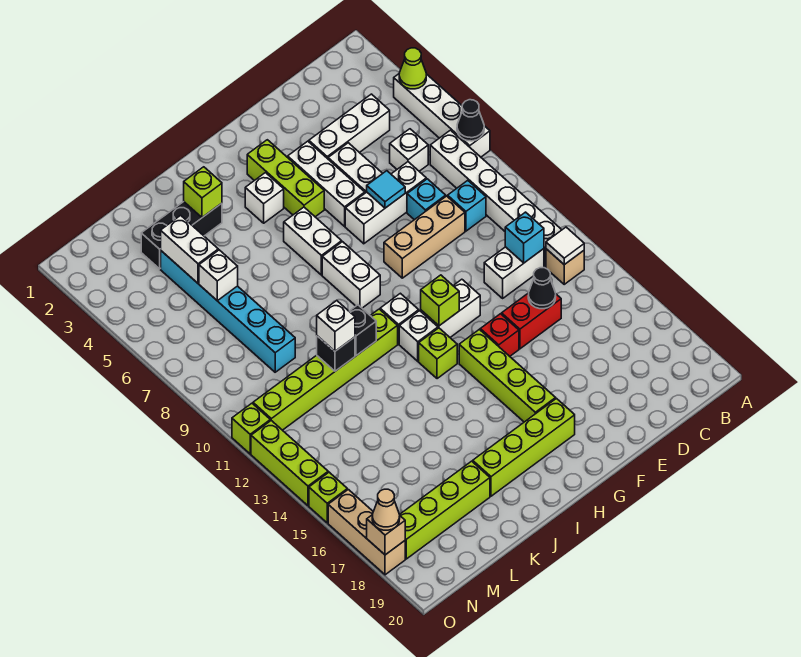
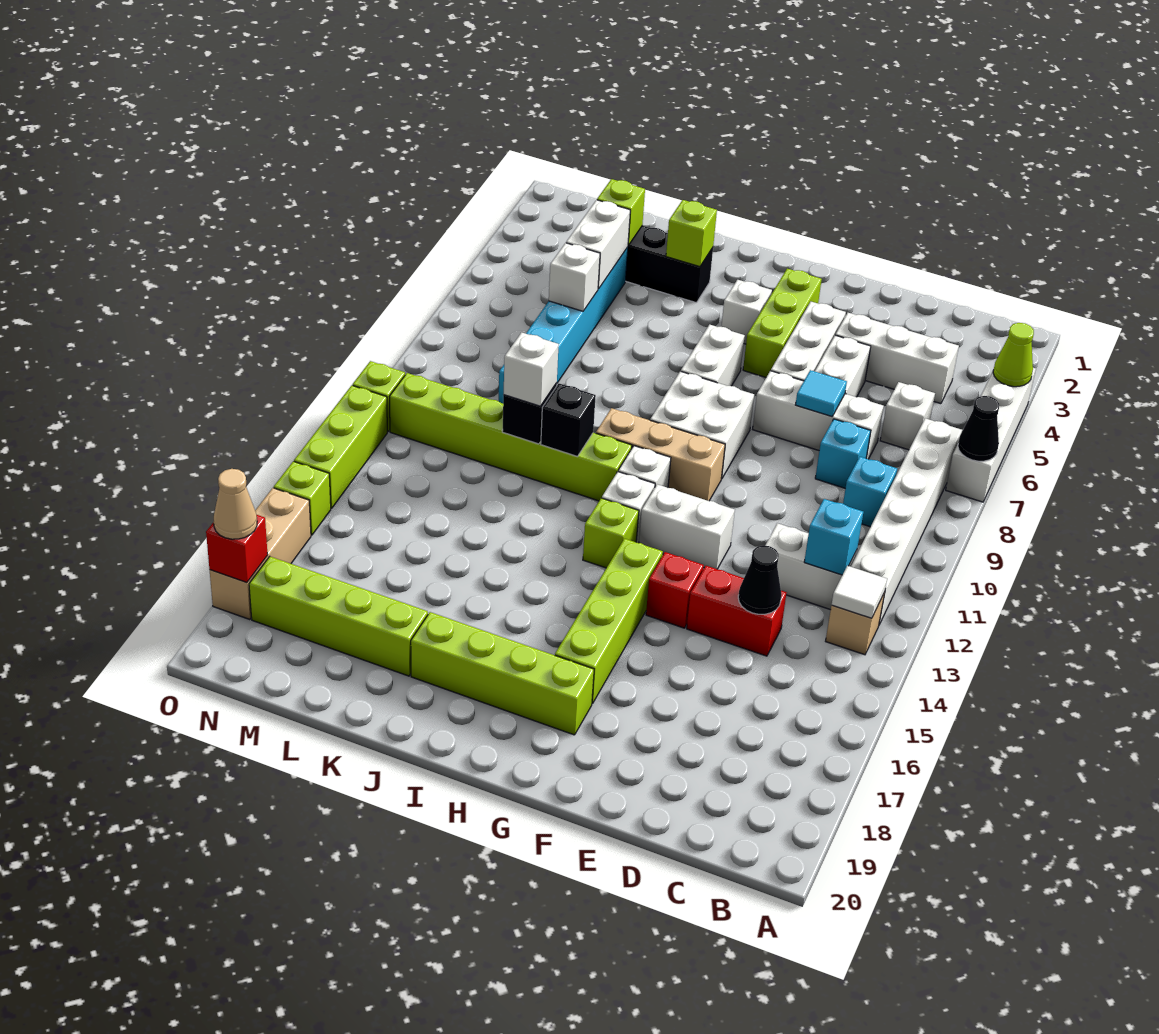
tan 1x3 brick [384,196,465,278] -> tan 1x3 brick moved to [596,408,725,501]
lime 1x1 brick [421,275,459,326] -> lime 1x1 brick moved to [597,179,645,245]
white 1x2 brick [322,242,380,308] -> white 2x2 brick [650,371,754,479]
tan 1x1 brick [367,515,405,555] -> red 1x1 brick [206,515,268,583]

